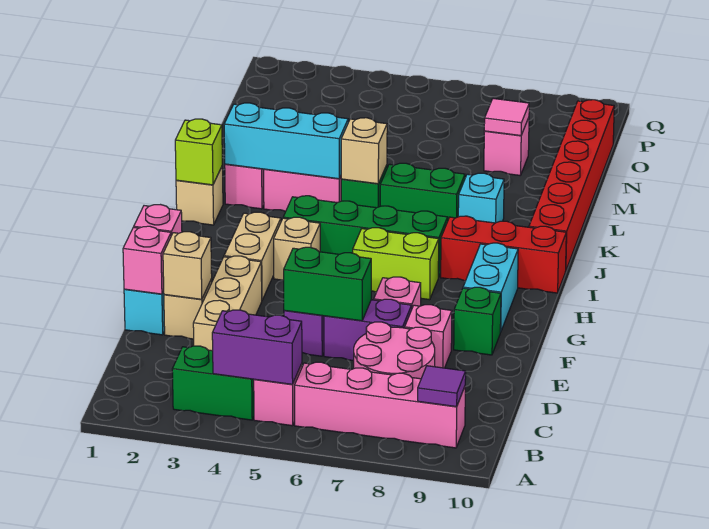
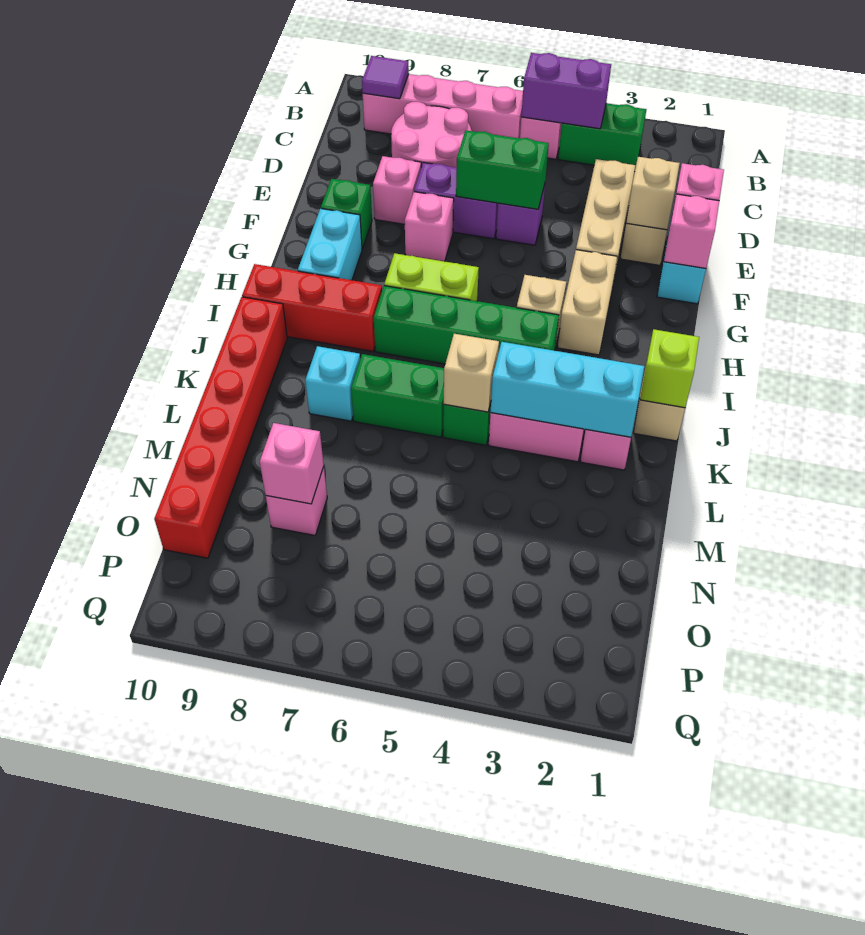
pink 1x1 tile [484,99,529,136] -> pink 1x1 brick [260,423,324,504]

